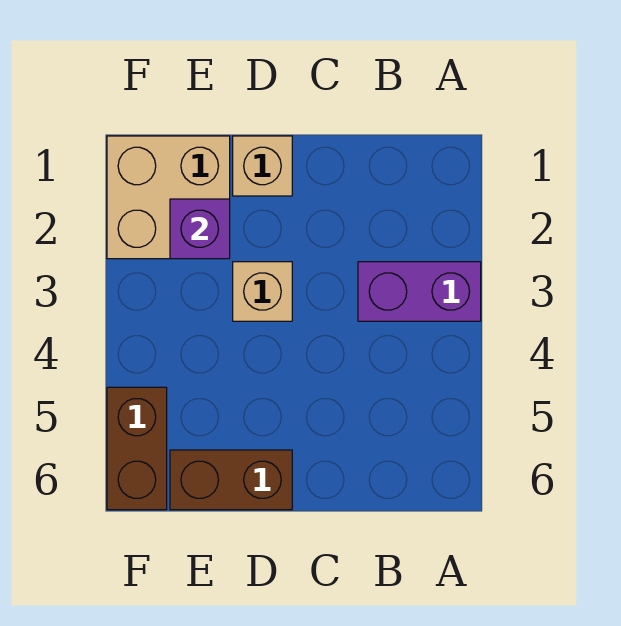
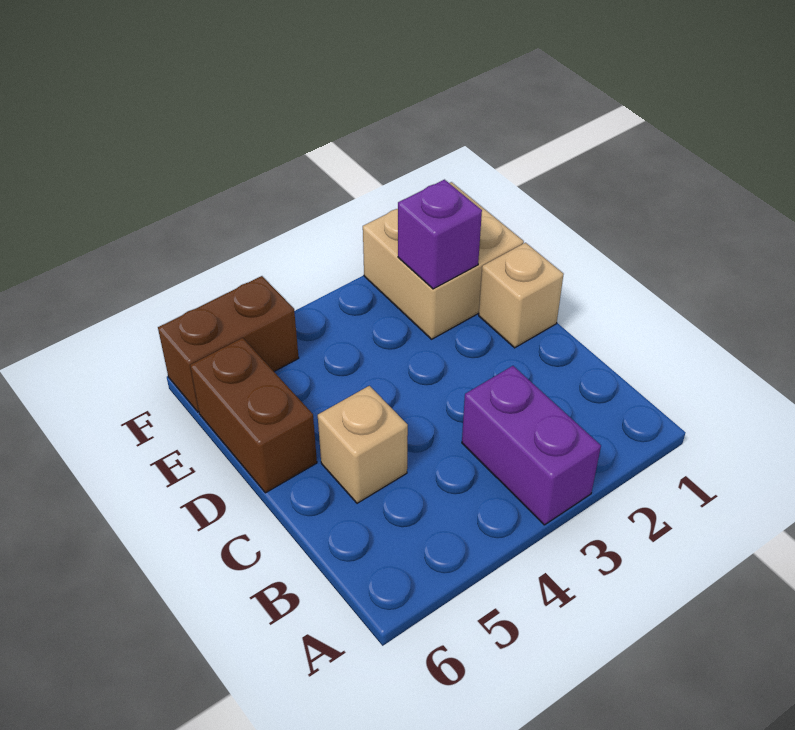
tan 1x1 brick [233,262,292,321] -> tan 1x1 brick moved to [318,386,408,503]

